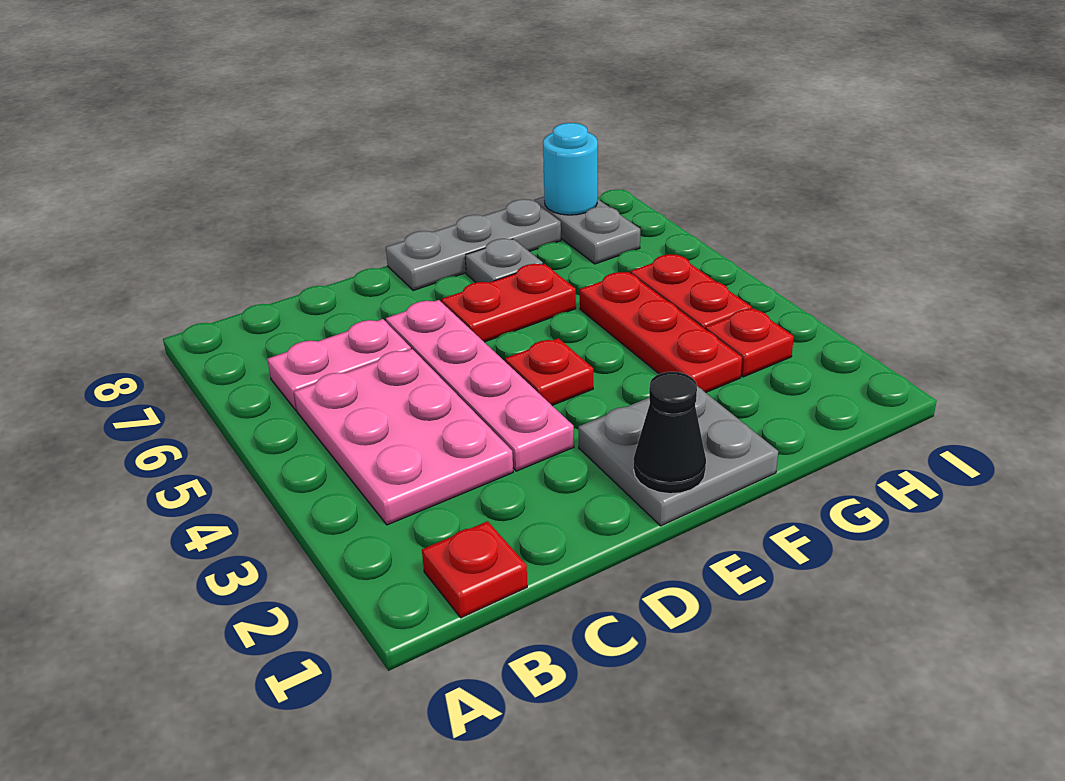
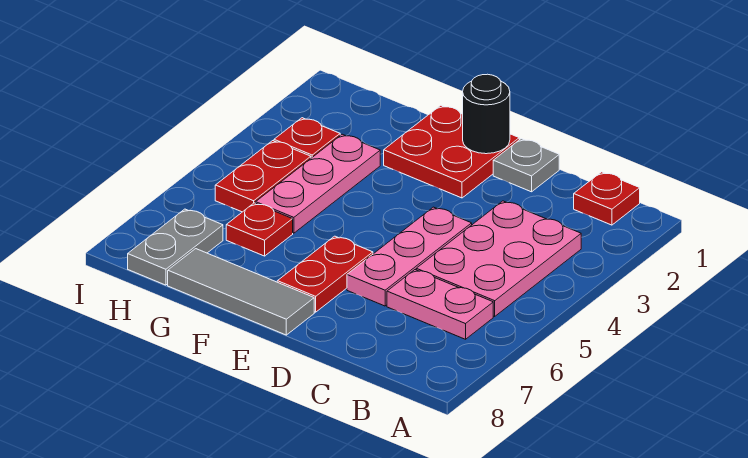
pink 1x4 plate [386,300,574,471] -> pink 1x3 plate [347,207,472,306]
grey 2x2 plate [578,386,778,526] -> red 2x2 plate [384,105,519,198]
black 1x1 cone [634,372,706,494] -> black 1x1 round brick [463,74,510,154]
red 1x1 plate [505,338,593,405] -> red 1x1 plate moved to [226,203,293,256]
red 1x2 plate [442,264,576,342] -> red 1x2 plate turned to [277,236,373,312]
grey 1x3 plate [386,199,561,290] -> grey 1x3 tile [168,249,314,335]
grey 1x1 plate [465,239,543,283] -> grey 1x1 plate moved to [493,139,559,192]
red 1x3 plate [580,272,742,393] -> pink 1x3 plate [256,134,380,233]
cyan 1x1 round brick [543,123,598,215] -> none

